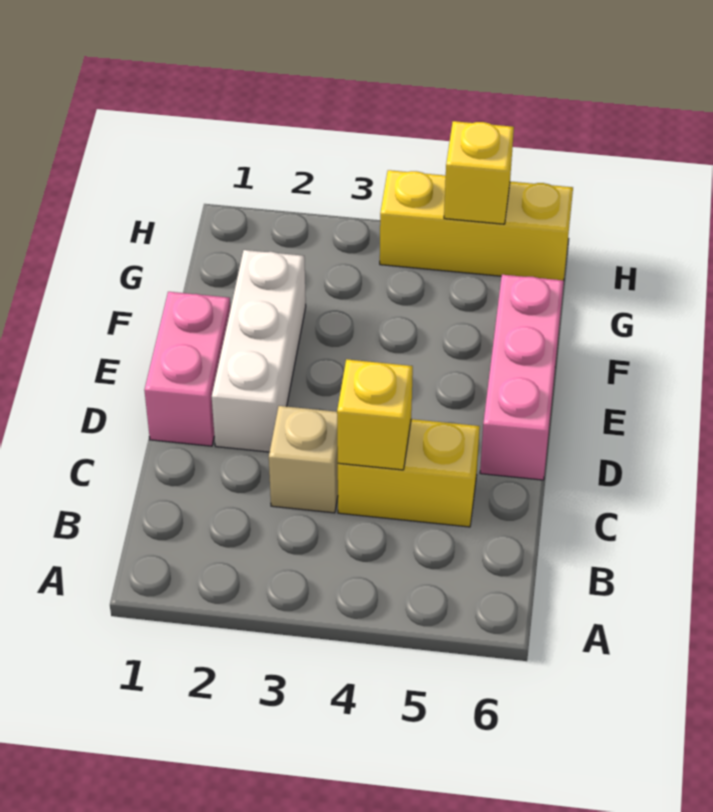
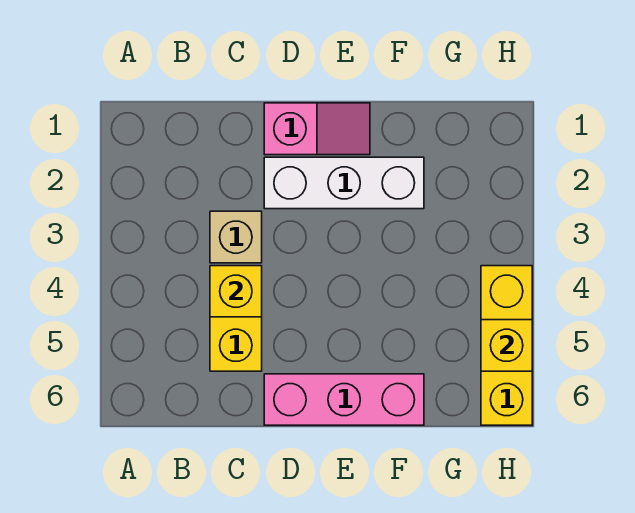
pink 1x2 brick [144,292,231,446] -> pink 1x2 slope [264,103,370,155]

